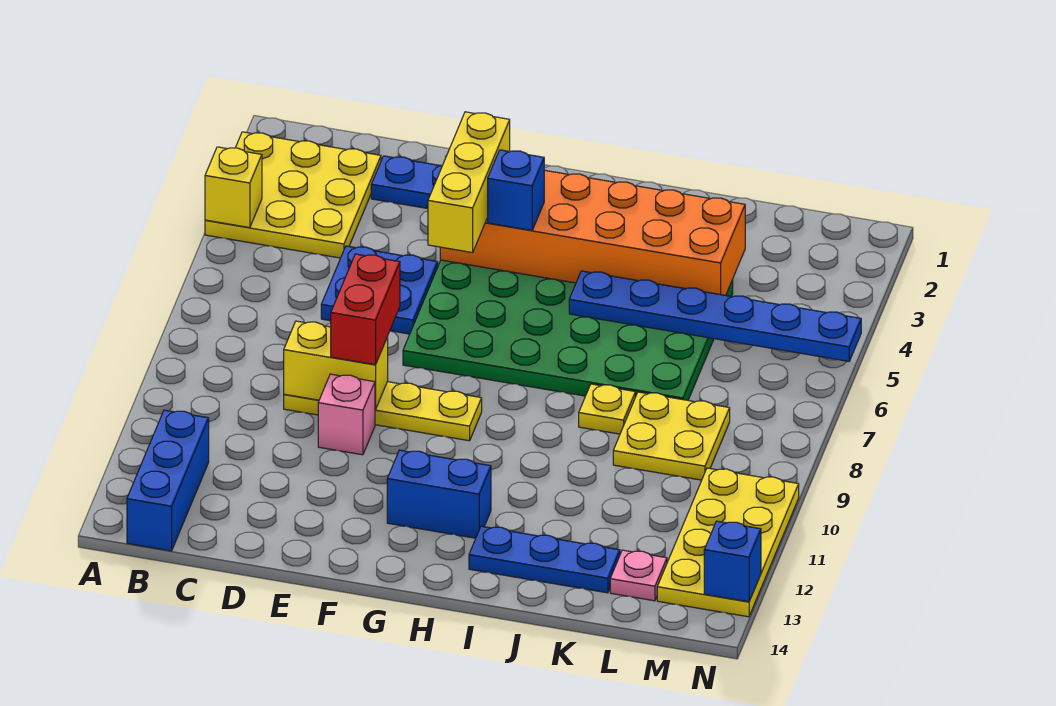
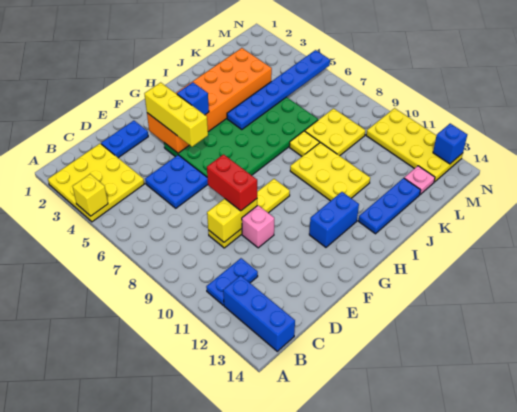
none -> blue 1x2 plate [206,258,258,305]
none -> yellow 2x3 plate [290,142,370,201]

